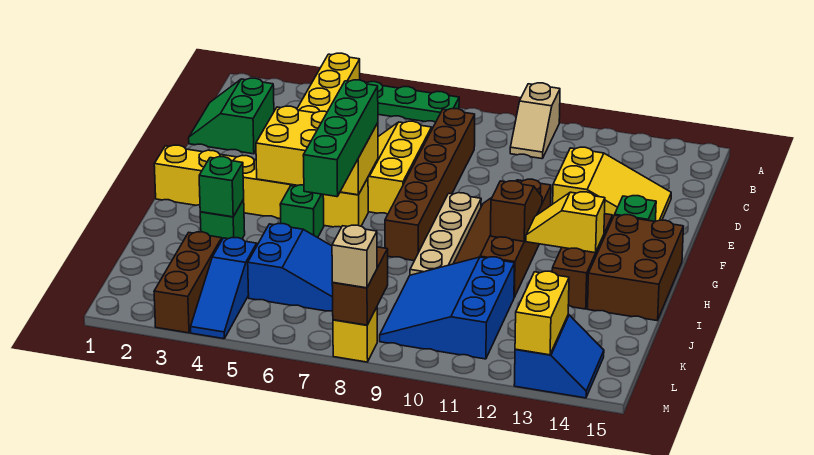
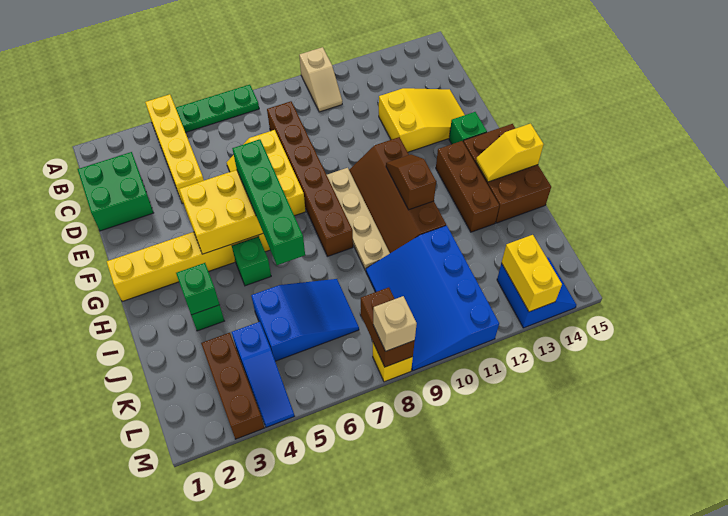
green 2x2 slope [189,78,274,154] -> green 2x2 brick [78,152,153,231]
yellow 1x2 slope [526,192,605,253] -> yellow 1x2 slope moved to [476,124,544,182]
blue 3x3 slope [380,257,515,359] -> blue 3x4 slope [366,225,499,371]

